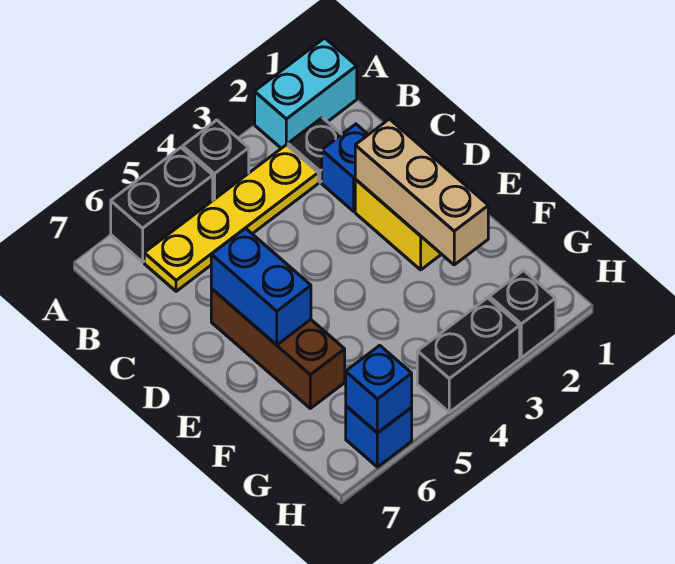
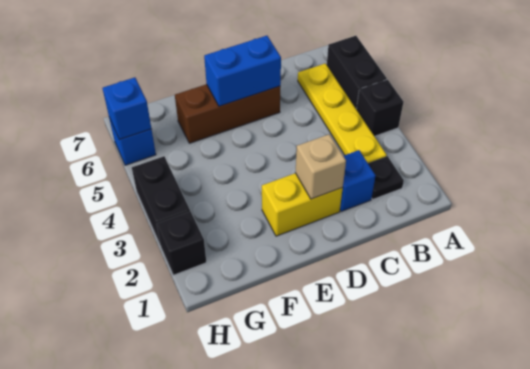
cyan 1x2 brick [255,38,357,148] -> none
tan 1x3 brick [355,119,488,265] -> tan 1x1 brick [295,134,346,199]

